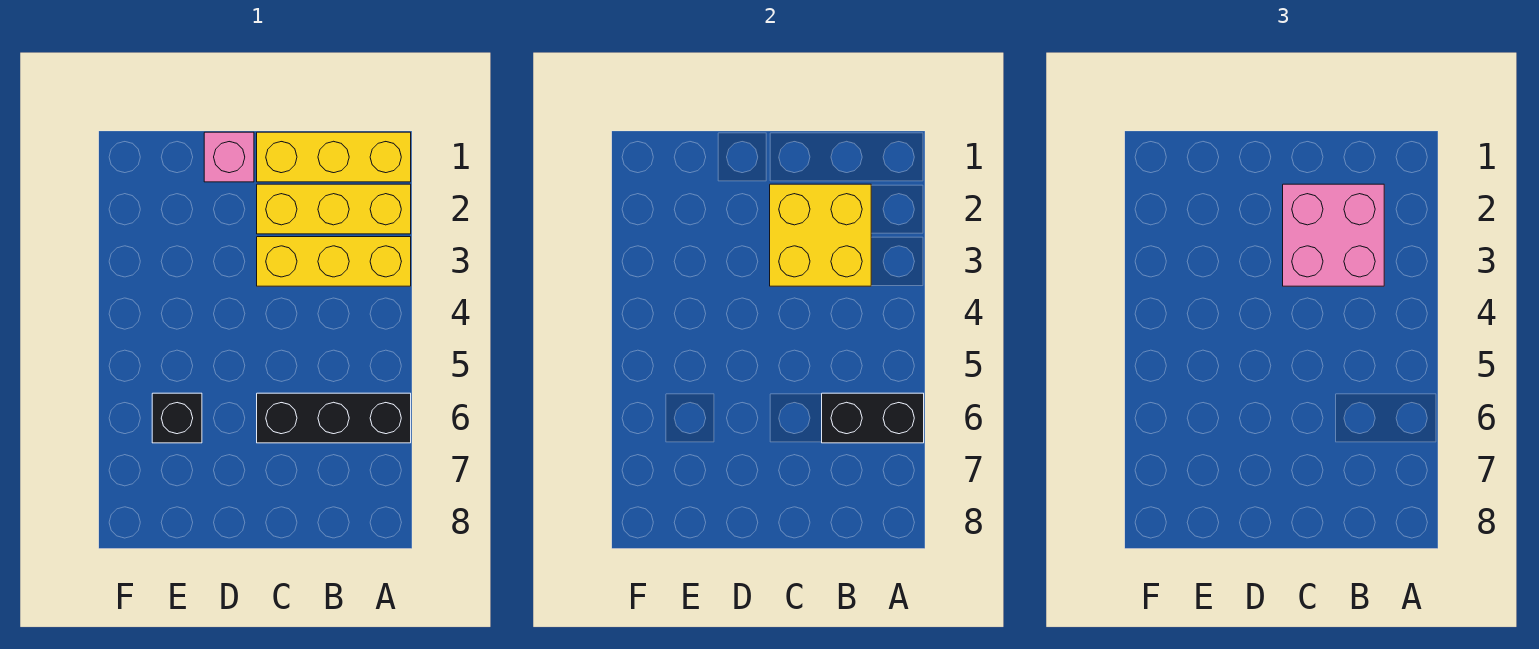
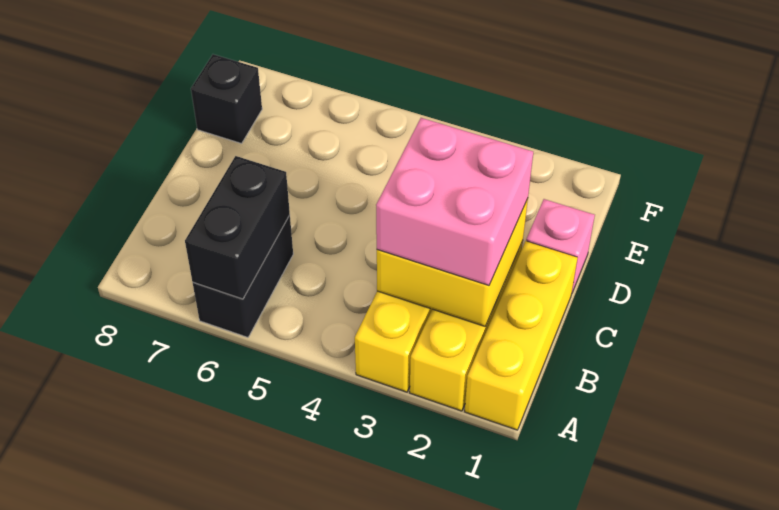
black 1x3 brick [257,393,411,443] -> black 1x2 brick [193,215,293,337]
black 1x1 brick [152,393,202,443] -> black 1x1 brick moved to [191,54,262,144]

